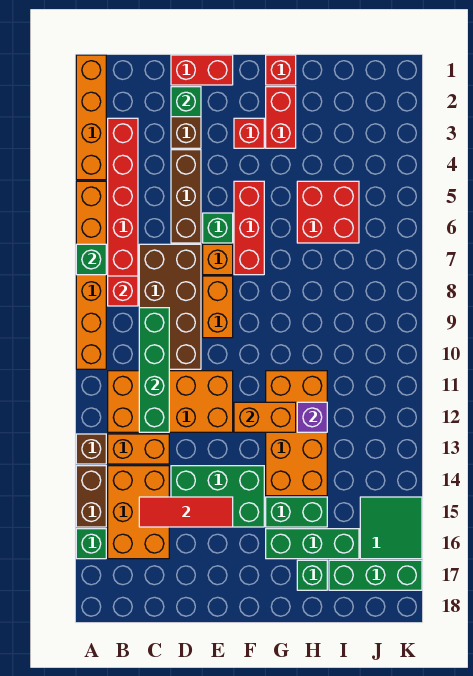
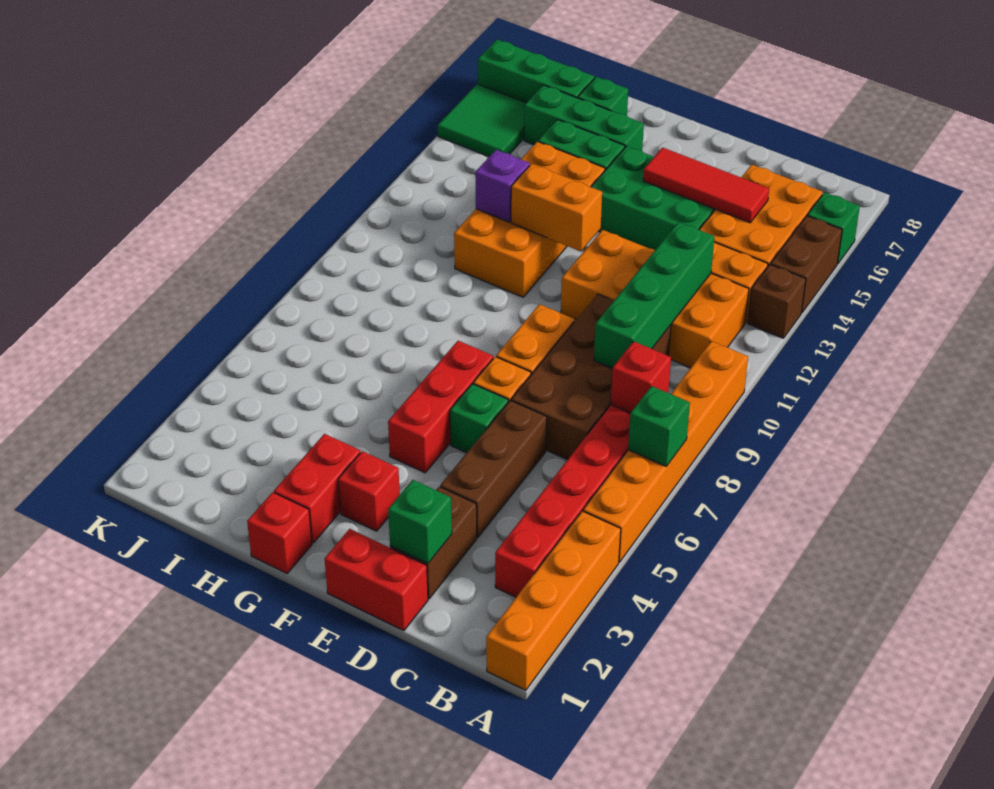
red 2x2 brick [297,181,359,243] -> none

